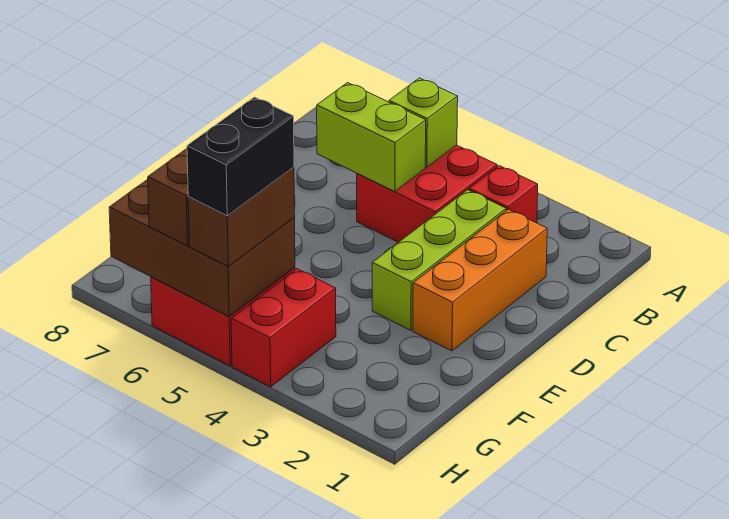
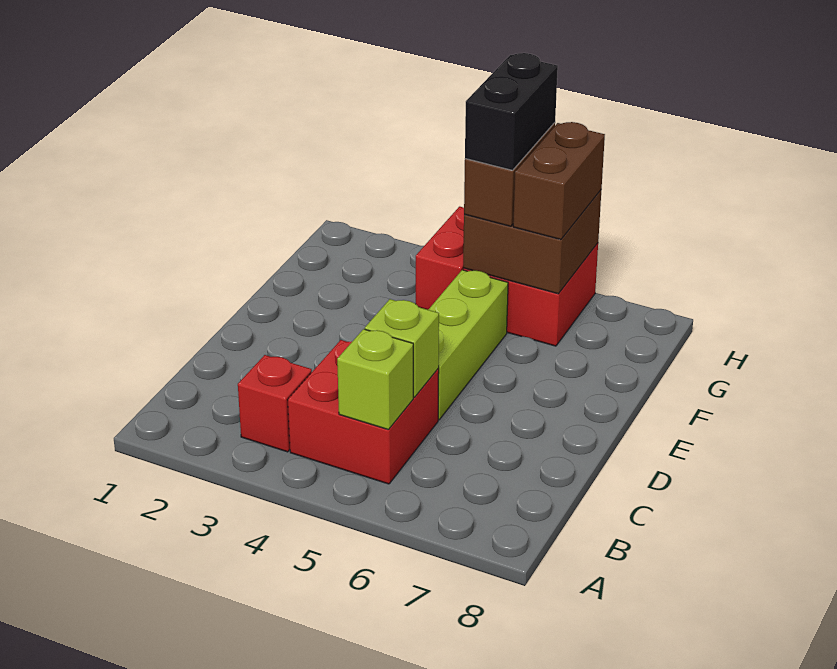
orange 1x3 brick [413,209,547,351] -> none
lime 1x3 brick [372,190,506,330] -> lime 1x3 brick moved to [428,270,508,420]
lime 1x2 brick [317,83,426,191] -> lime 1x1 brick [365,299,439,397]
brown 2x3 brick [109,179,295,317] -> brown 2x2 brick [463,190,601,294]

